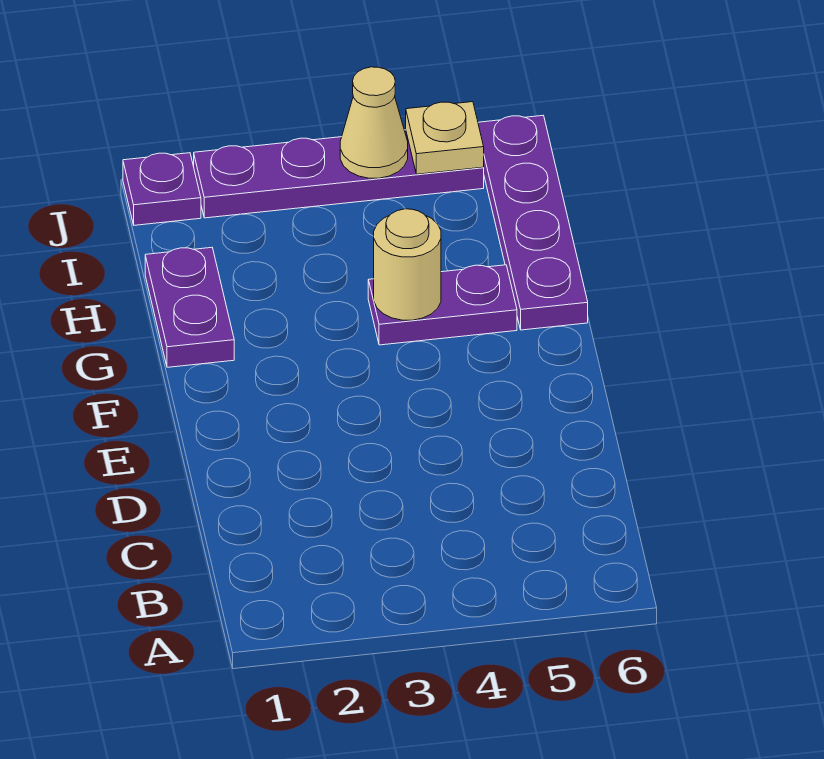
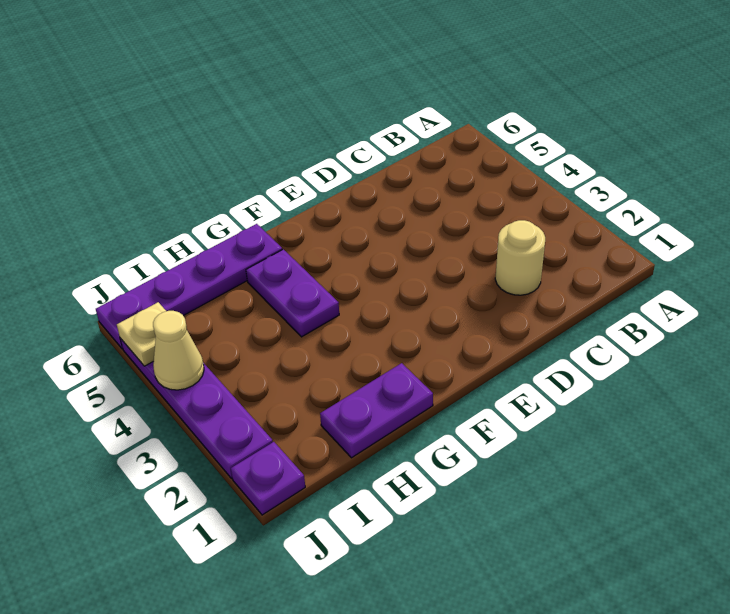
tan 1x1 round brick [374,209,441,320] -> tan 1x1 round brick moved to [495,220,545,295]

